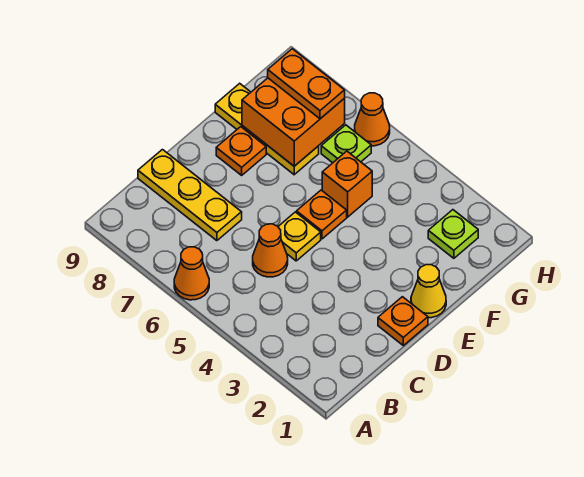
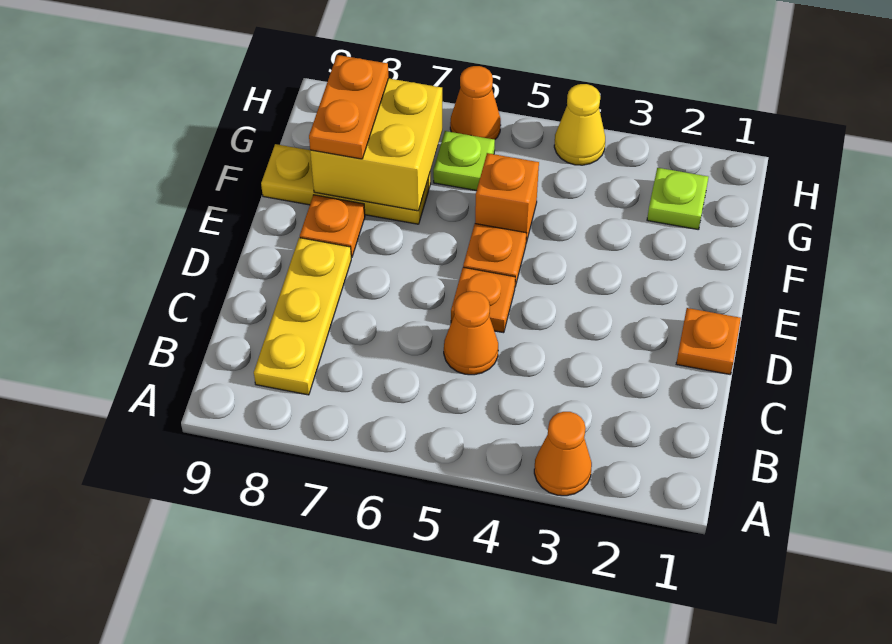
orange 1x1 cone [174,247,209,300] -> orange 1x1 cone moved to [534,412,592,496]
yellow 1x3 plate [138,150,242,241] -> yellow 1x3 plate turned to [254,238,351,395]
yellow 1x1 plate [278,212,321,261] -> orange 1x1 plate [451,267,515,333]
yellow 1x1 cone [411,265,446,318] -> yellow 1x1 cone moved to [554,84,605,165]
orange 2x2 brick [242,78,345,166] -> yellow 2x2 brick [310,78,442,211]
orange 1x2 plate [268,49,345,119] -> orange 1x2 plate turned to [309,55,389,159]

